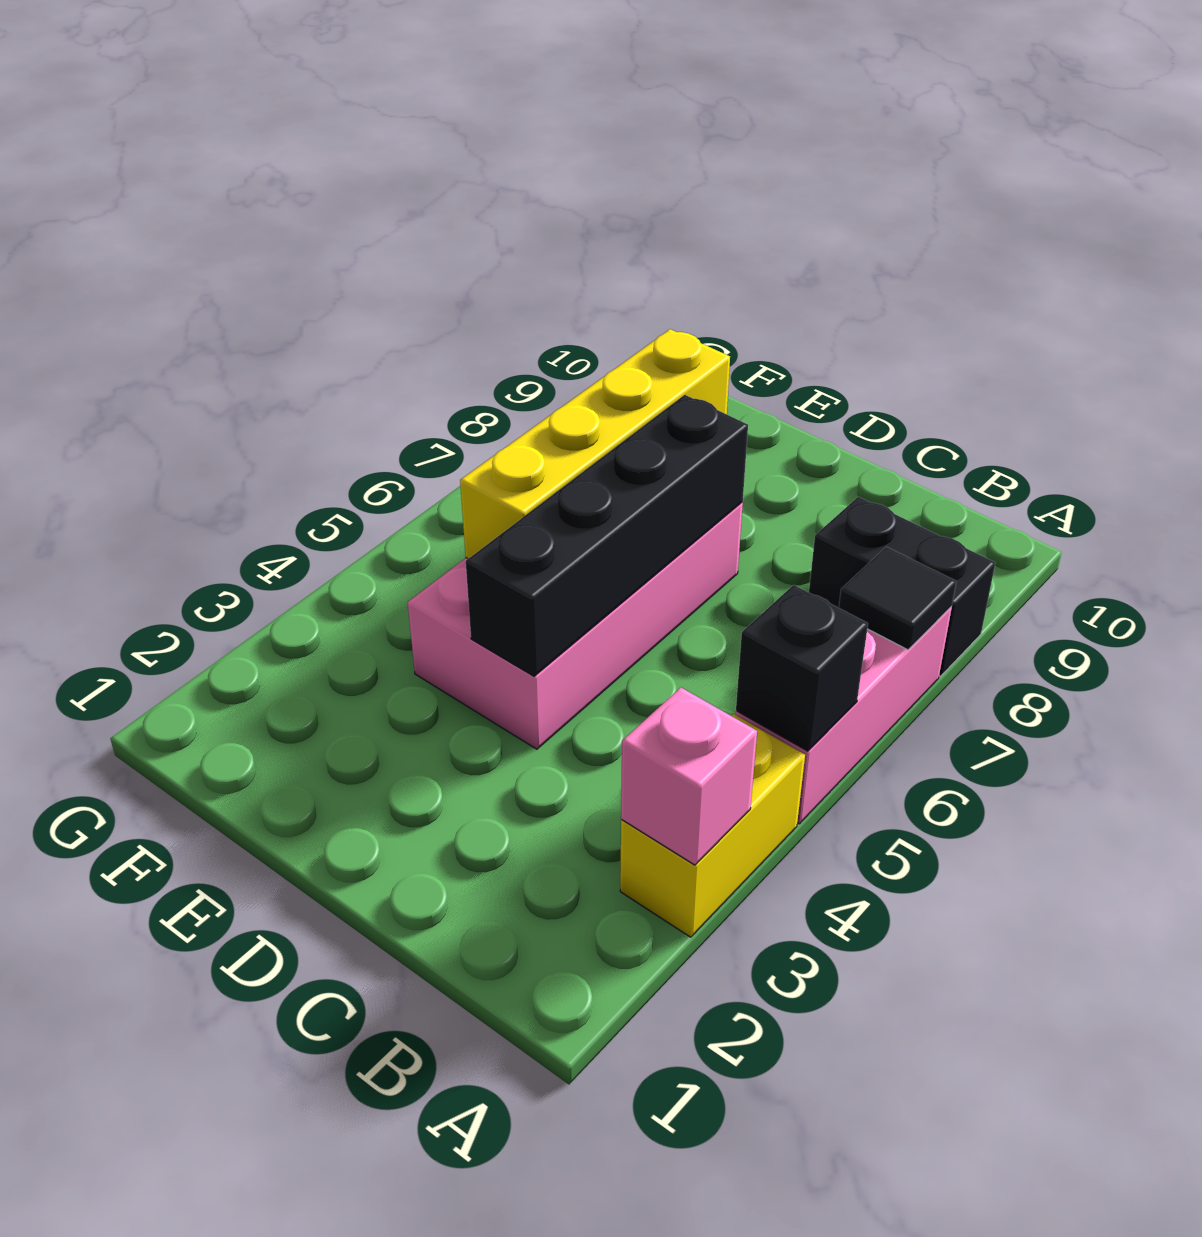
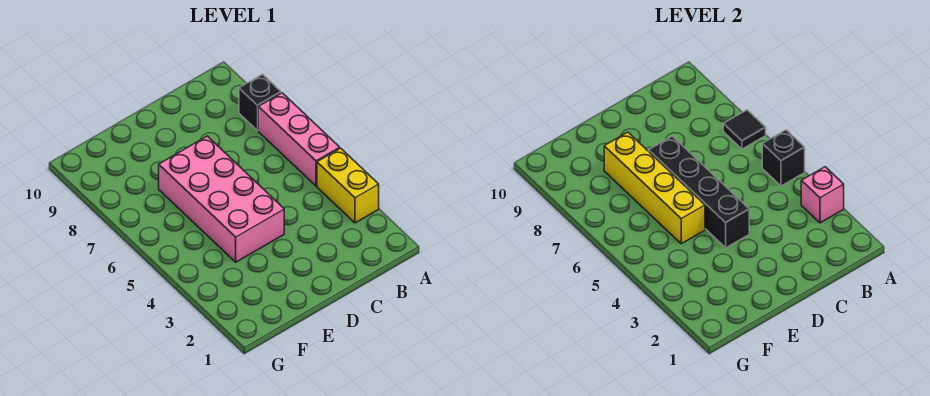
black 1x2 brick [809,497,995,676] -> black 1x1 brick [239,74,281,130]

